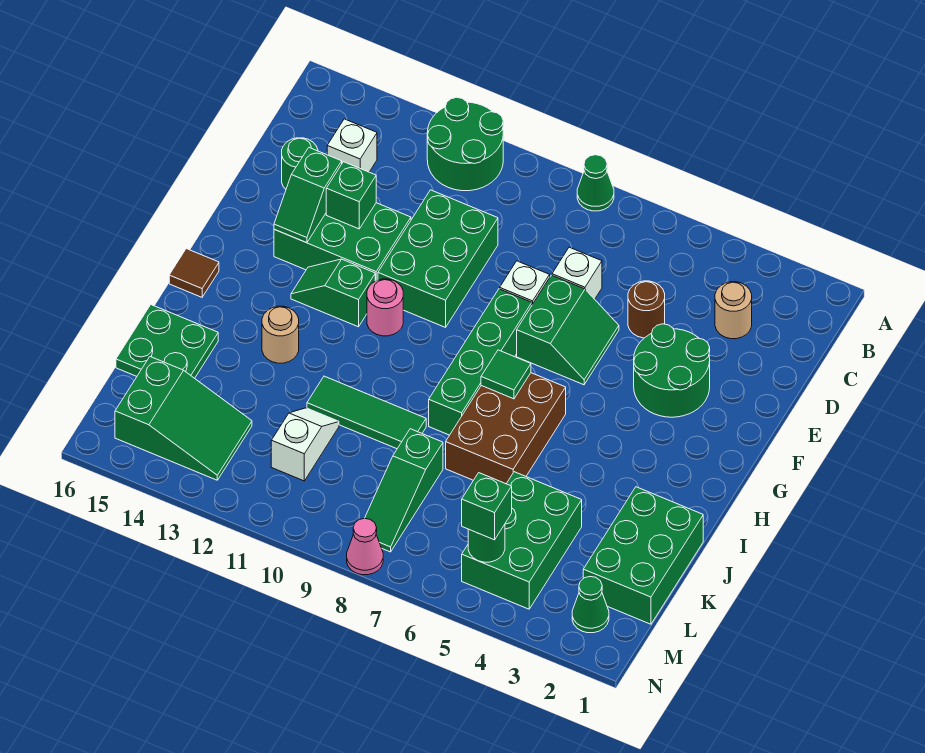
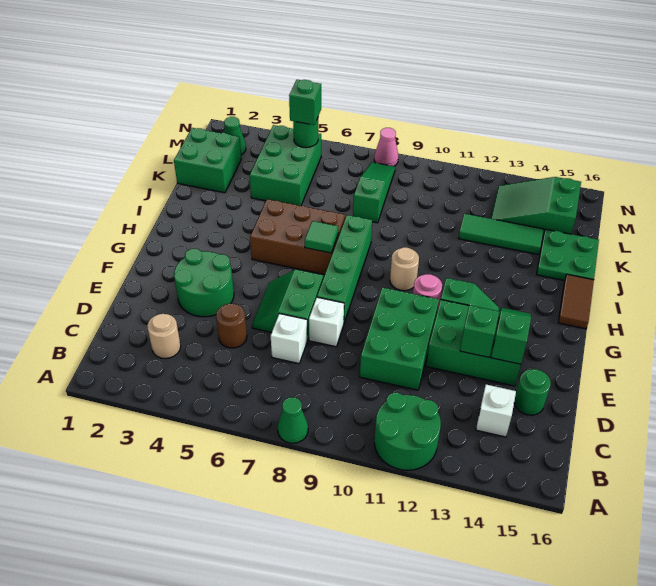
brown 2x3 brick [446,373,566,484] -> brown 2x3 brick turned to [250,199,345,275]
brown 1x1 tile [169,249,219,297] -> brown 1x2 tile [558,274,594,329]
tan 1x1 round brick [262,306,299,363] -> tan 1x1 round brick moved to [390,247,419,291]
green 2x3 brick [583,487,703,624] -> green 2x2 brick [174,128,241,193]
green 1x3 tile [307,376,426,449] -> green 1x3 tile moved to [458,214,544,254]
white 1x2 slope [271,408,339,481] -> none

